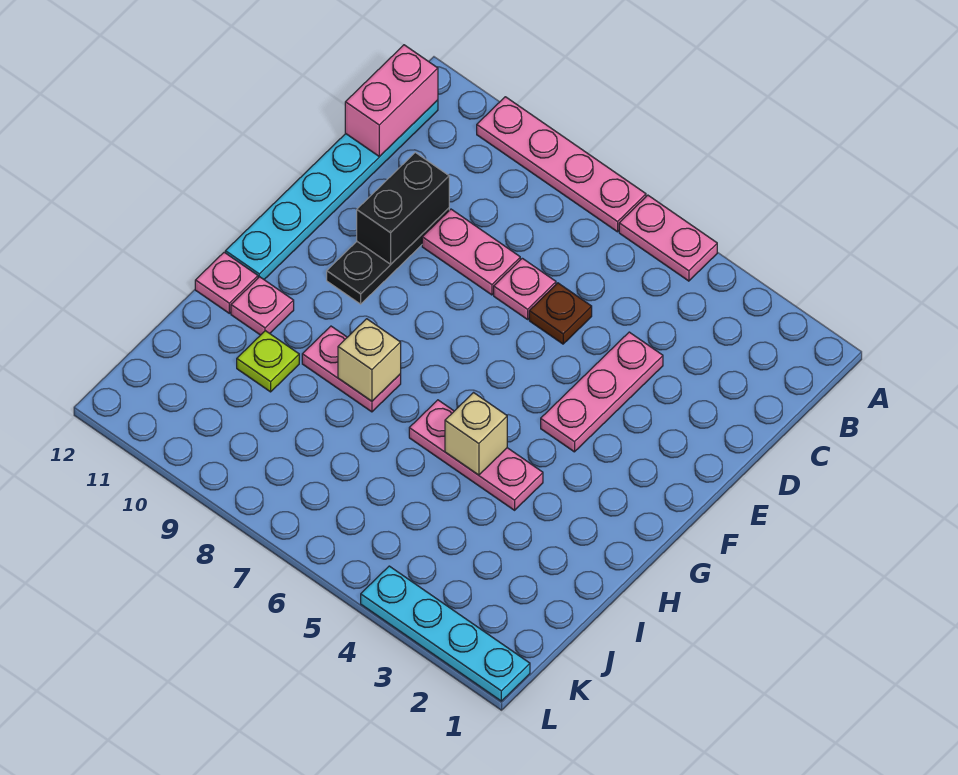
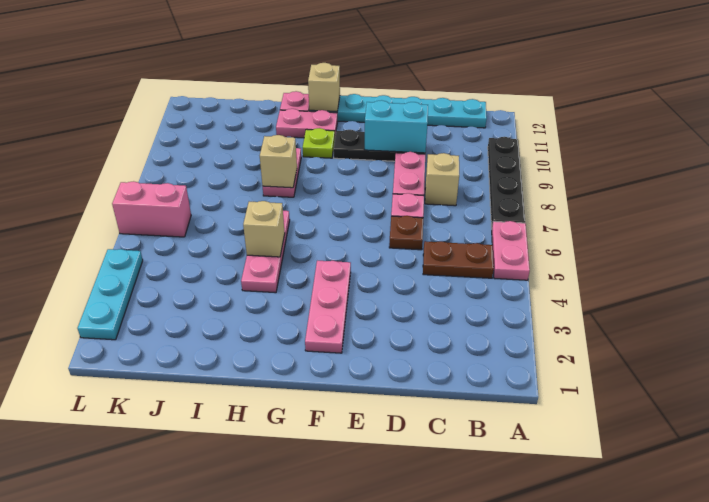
pink 1x4 plate [477,97,646,232] -> black 1x4 plate [488,137,525,228]
none -> brown 1x2 plate [423,241,494,278]
pink 1x2 brick [345,45,438,157] -> pink 1x2 brick moved to [112,181,191,237]
none -> tan 1x1 brick [425,153,459,206]
pink 1x3 plate [541,332,663,452] -> pink 1x3 plate turned to [305,261,351,353]
black 1x2 brick [357,153,449,264] -> cyan 1x2 brick [364,100,428,153]
none -> tan 1x1 brick [308,63,340,112]
pink 1x1 plate [231,277,294,335] -> pink 1x2 plate [276,109,338,138]
lime 1x1 plate [237,331,299,392] -> lime 1x1 plate moved to [303,128,335,158]
cyan 1x4 plate [361,566,530,701] -> cyan 1x3 plate [78,249,143,340]

